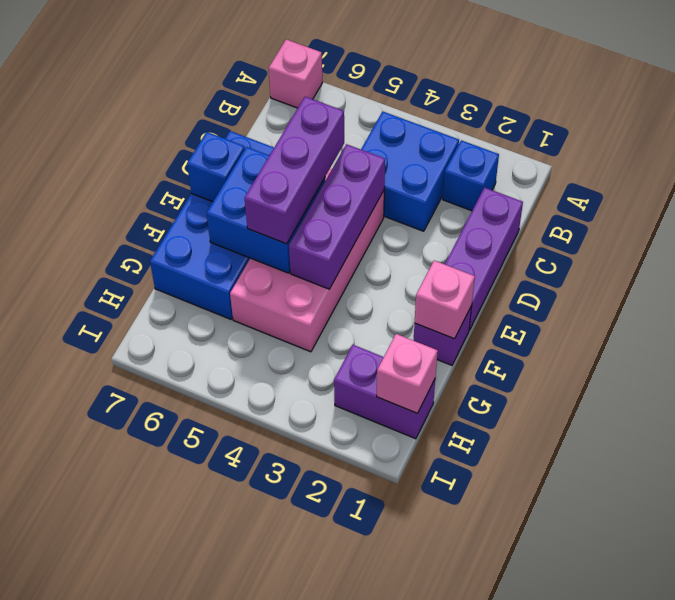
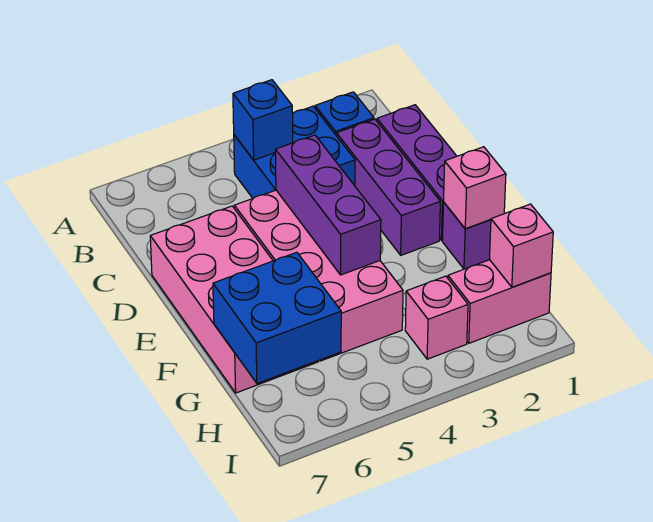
pink 1x1 brick [269,39,323,108] -> pink 1x1 brick moved to [405,276,468,359]
purple 1x3 brick [245,97,344,244] -> purple 1x3 brick moved to [337,119,440,255]
blue 2x4 brick [150,131,274,319] -> pink 2x4 brick [150,206,319,393]
blue 2x2 brick [207,147,325,273] -> blue 2x2 brick moved to [213,252,341,383]
blue 1x1 brick [187,132,245,202] -> blue 1x1 brick moved to [233,80,293,160]
purple 1x2 brick [334,345,435,439] -> pink 1x2 brick [448,260,551,343]

